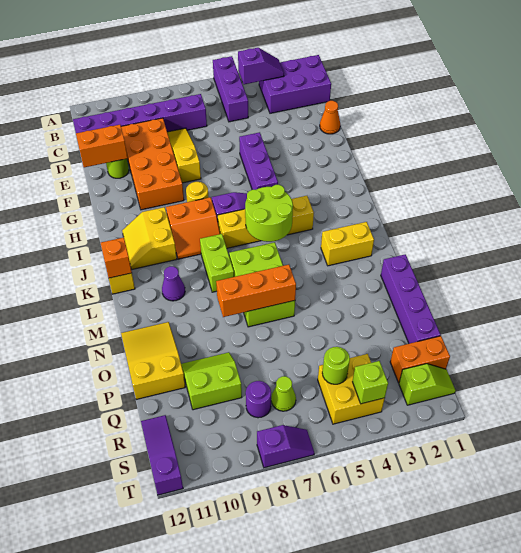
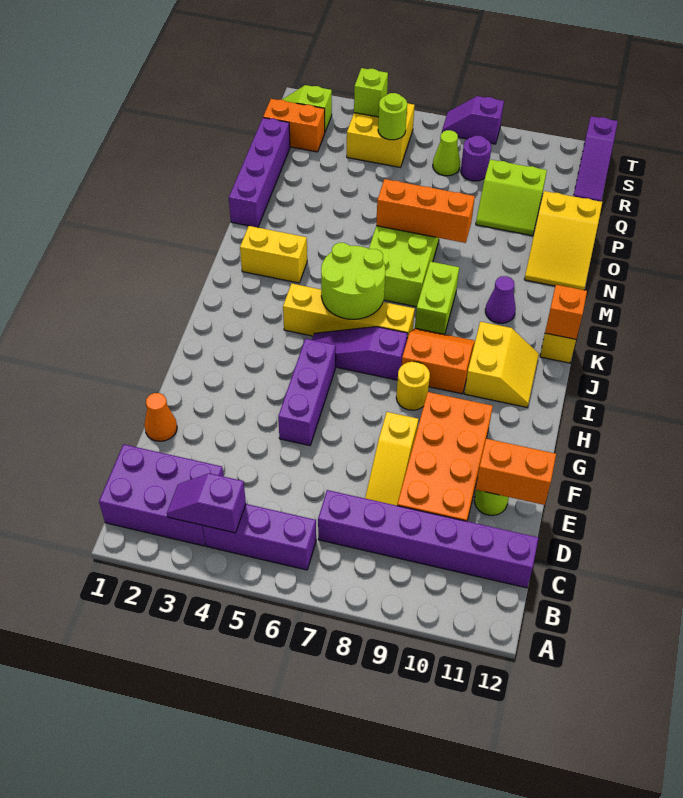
purple 1x3 brick [213,56,248,122] -> purple 1x3 brick turned to [202,504,316,570]

